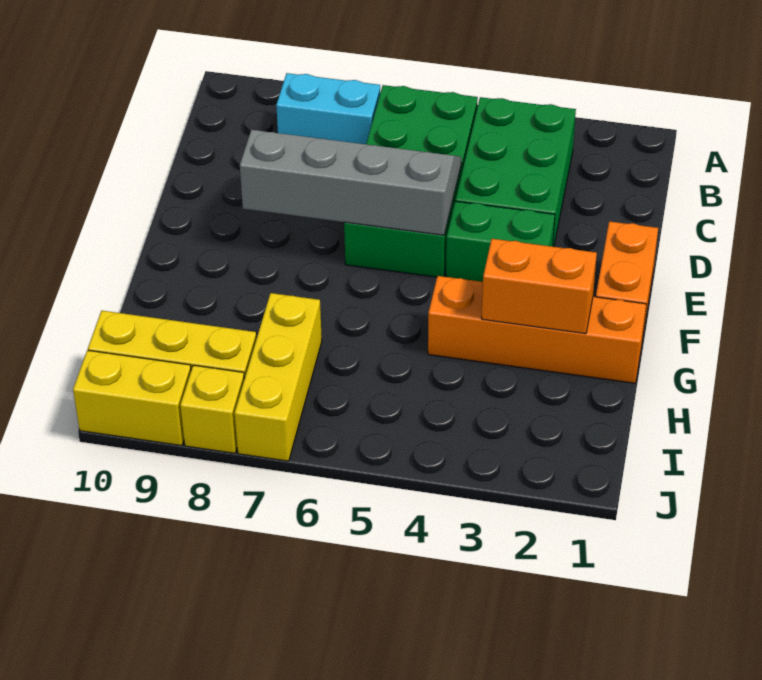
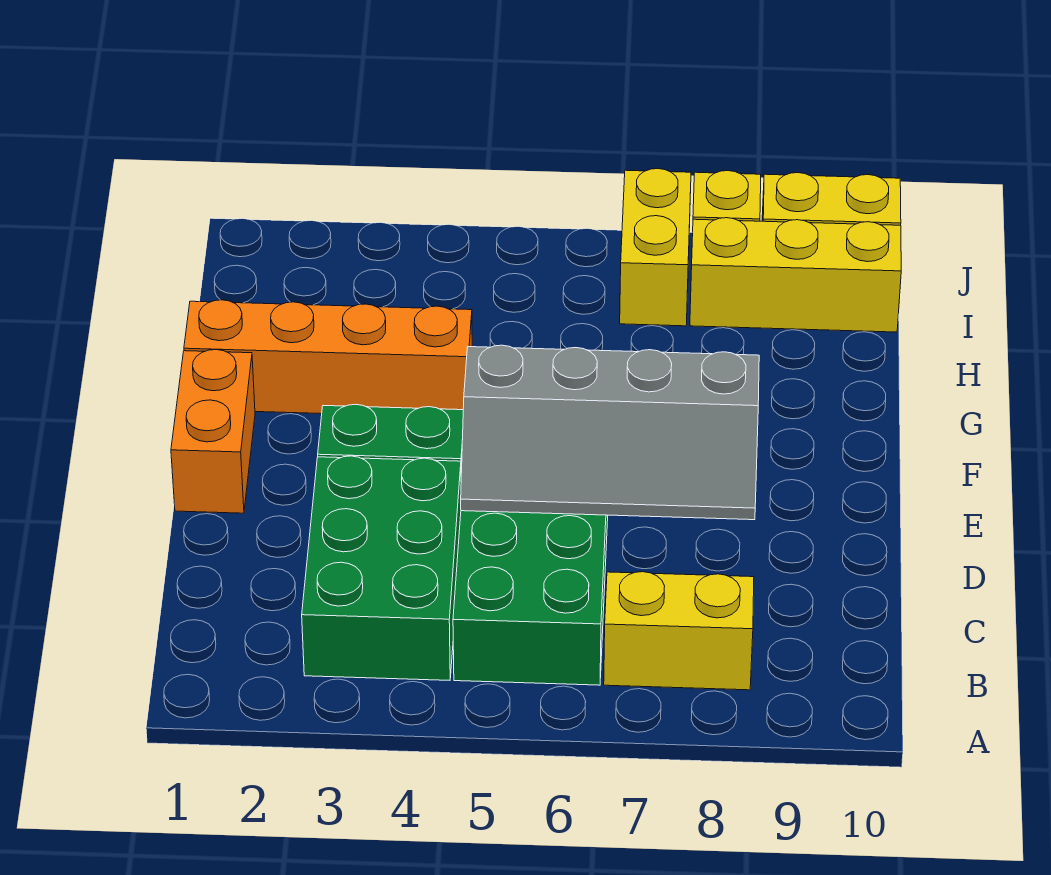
cyan 1x2 brick [276,73,380,144] -> yellow 1x2 brick [604,572,754,690]
orange 1x2 brick [482,239,597,334] -> none
yellow 1x3 brick [235,293,322,461] -> yellow 1x2 brick [620,169,691,326]

